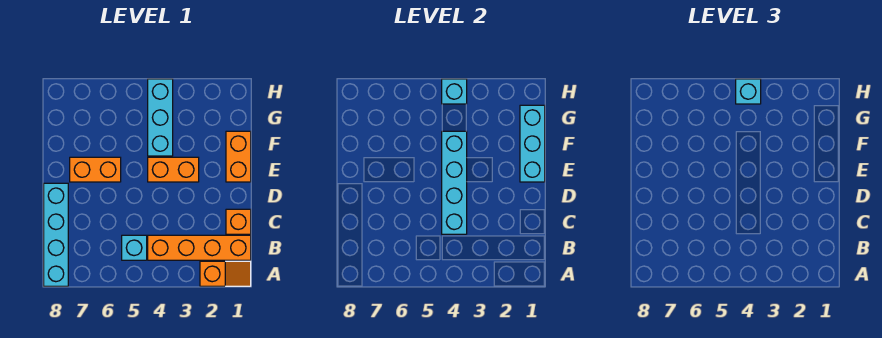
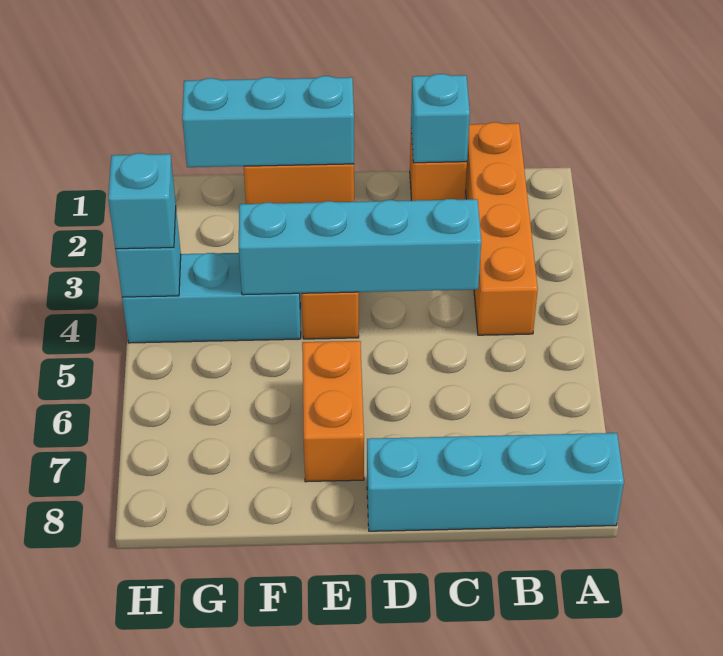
orange 1x2 slope [200,261,251,286] -> none
cyan 1x1 brick [122,235,147,260] -> cyan 1x1 brick moved to [411,74,470,163]

